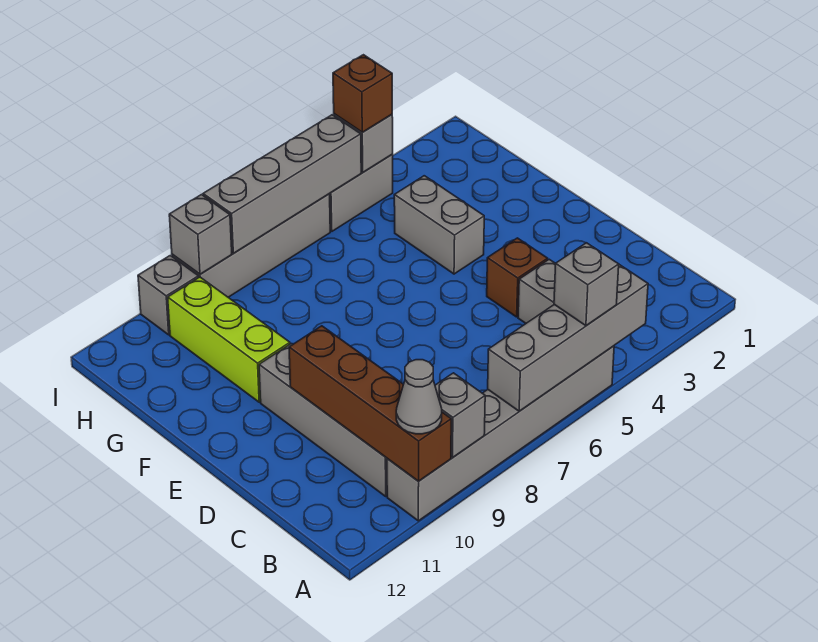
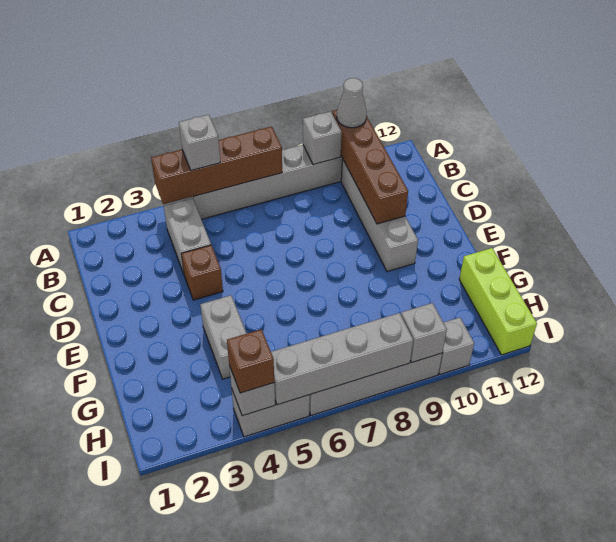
grey 1x4 brick [488,265,648,411] -> brown 1x4 brick [151,127,282,204]
lime 1x3 brick [168,277,290,402] -> lime 1x3 brick moved to [459,248,537,355]

